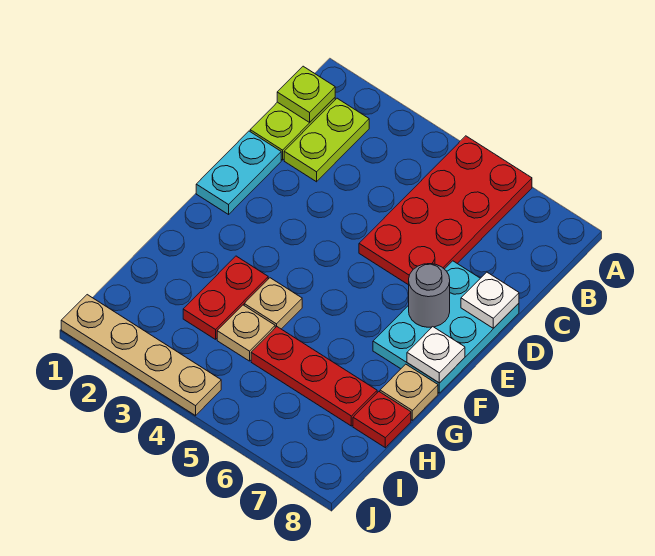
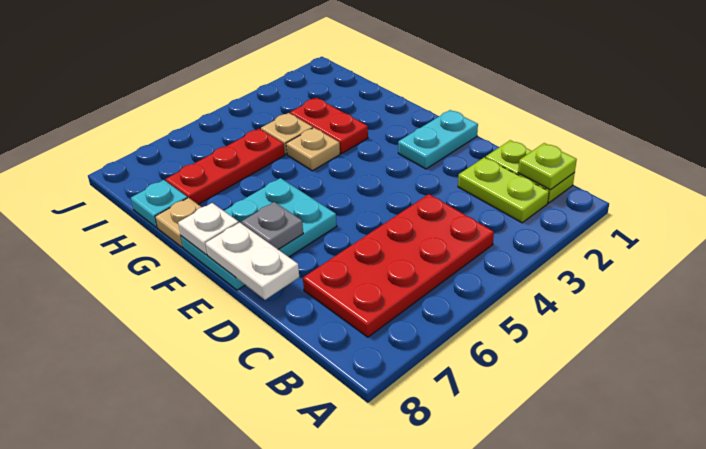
red 2x4 plate [359,136,532,285] -> red 2x4 plate turned to [303,194,494,337]
cyan 1x2 plate [196,131,281,214] -> cyan 1x2 plate turned to [398,110,478,169]
cyan 2x3 plate [373,261,519,393] -> cyan 2x3 plate turned to [181,178,337,290]
white 1x1 plate [461,272,519,329] -> white 1x2 plate [205,222,299,300]
grey 1x1 round brick [409,264,450,327] -> grey 1x1 plate [242,202,303,250]
red 1x1 plate [353,392,411,448] -> cyan 1x1 plate [131,180,187,228]
tan 1x4 plate [61,295,221,416] -> none

